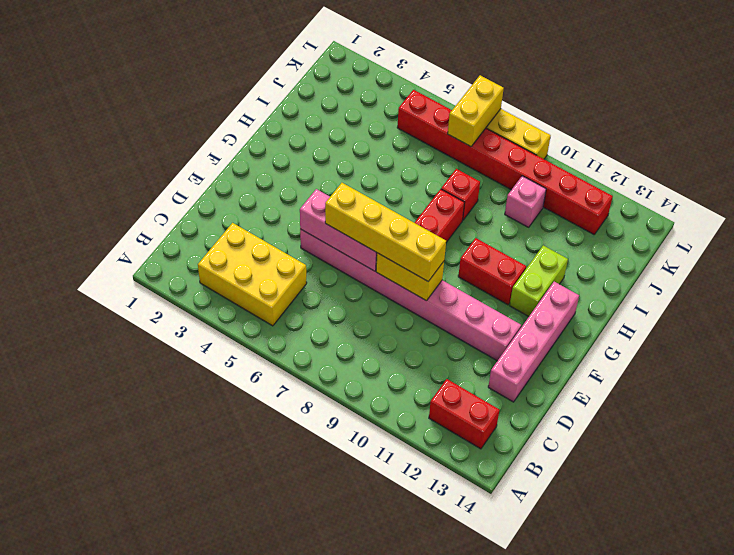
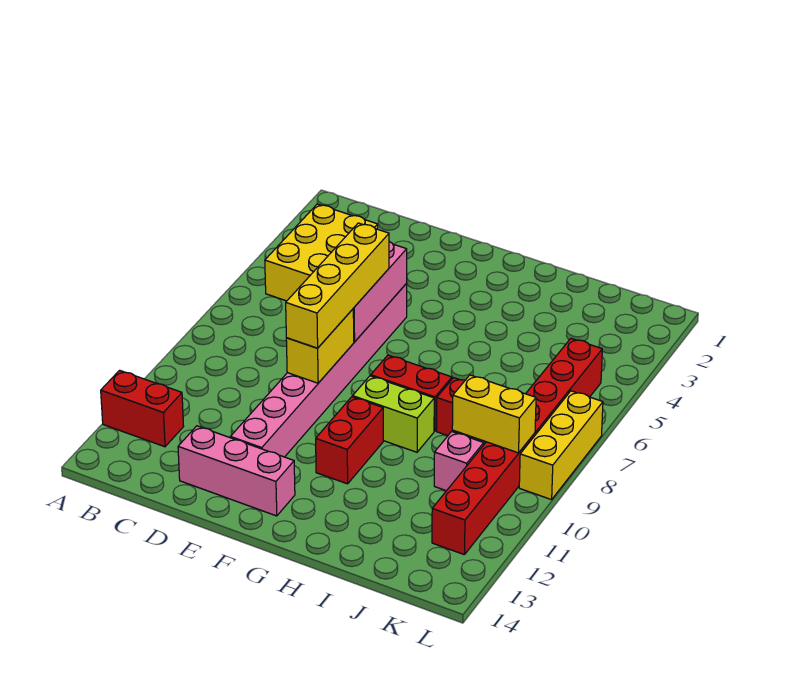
red 1x2 brick [429,379,499,449] -> red 1x2 brick turned to [101,370,184,447]
pink 1x4 brick [488,282,579,402] -> pink 1x3 brick [178,426,295,516]
lime 1x2 brick [510,246,568,316] -> lime 1x2 brick moved to [353,376,434,452]
yellow 1x2 brick [448,75,504,147] -> yellow 1x2 brick moved to [452,375,536,453]

